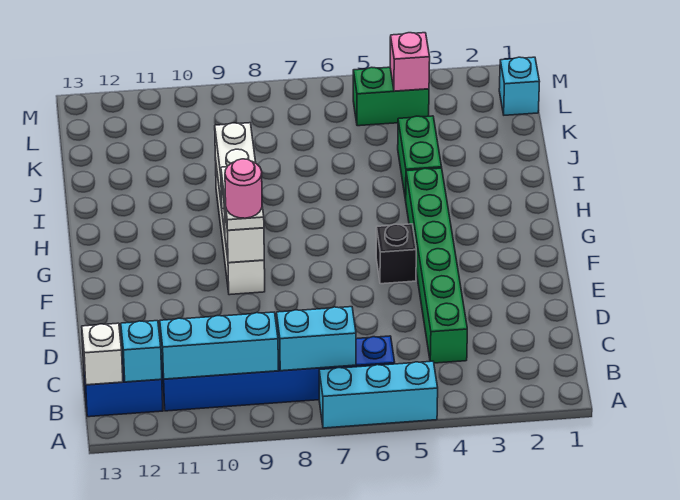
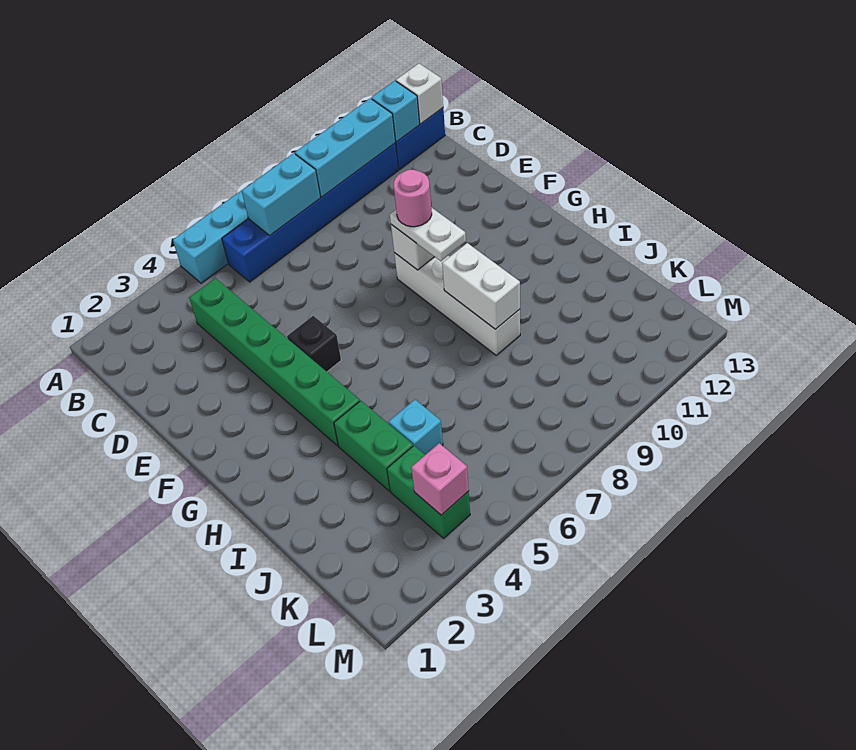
cyan 1x1 brick [499,57,539,115] -> cyan 1x1 brick moved to [389,400,443,455]
green 1x2 brick [353,67,429,126] -> green 1x2 brick turned to [387,446,470,538]

